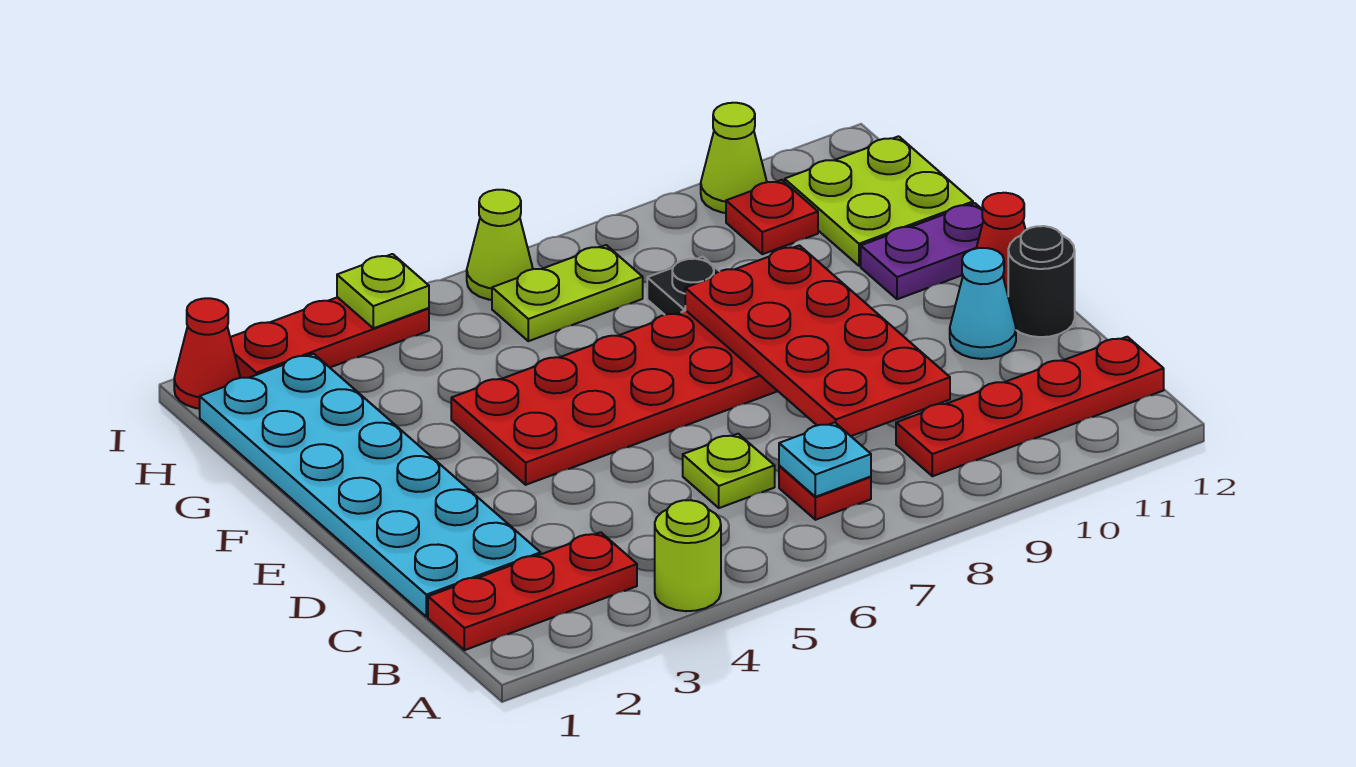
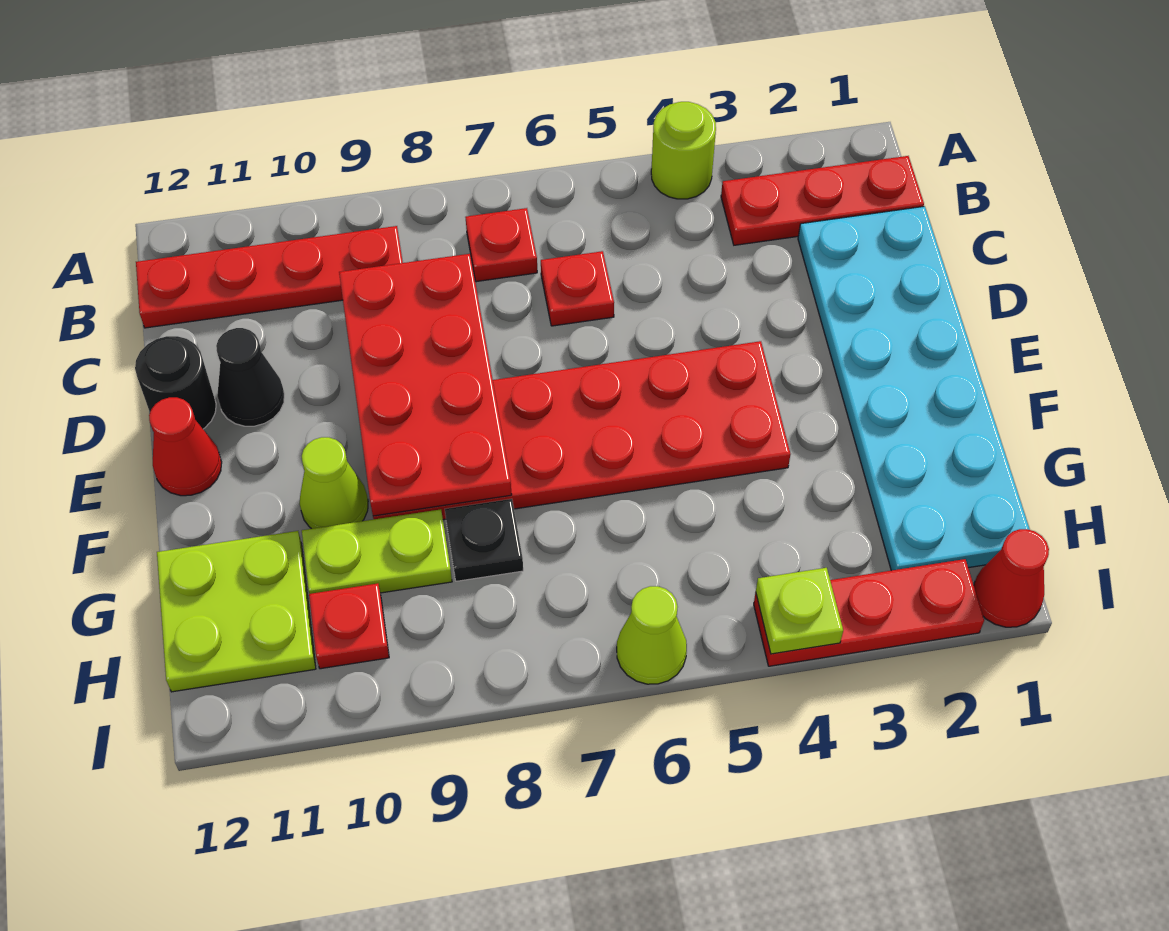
cyan 1x1 plate [779,422,871,497] -> none
lime 1x1 plate [683,434,775,508] -> red 1x1 plate [541,251,614,326]
cyan 1x1 cone [950,248,1016,359] -> black 1x1 cone [216,328,284,426]
purple 1x2 plate [861,203,983,299] -> none
lime 1x2 plate [492,245,643,341] -> lime 1x2 plate moved to [302,509,452,594]
lime 1x1 cone [701,103,767,213] -> lime 1x1 cone moved to [300,437,368,529]

